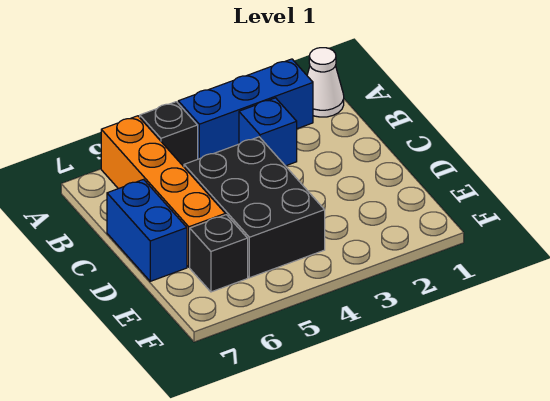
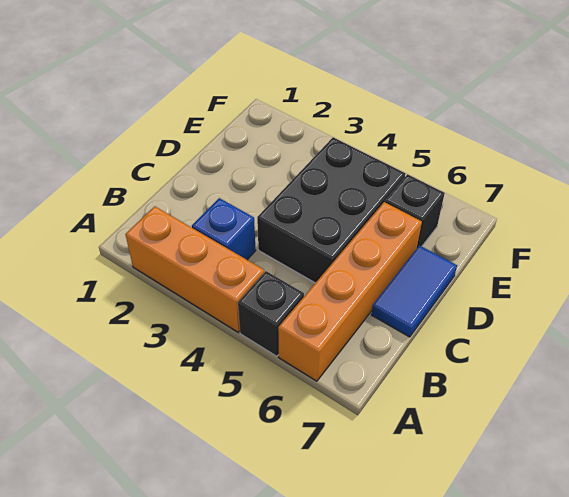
white 1x1 cone [307,48,344,117] -> none
blue 1x3 brick [178,59,313,159] -> orange 1x3 brick [125,206,264,332]
blue 1x2 brick [107,180,187,281] -> blue 1x2 tile [371,246,457,337]

